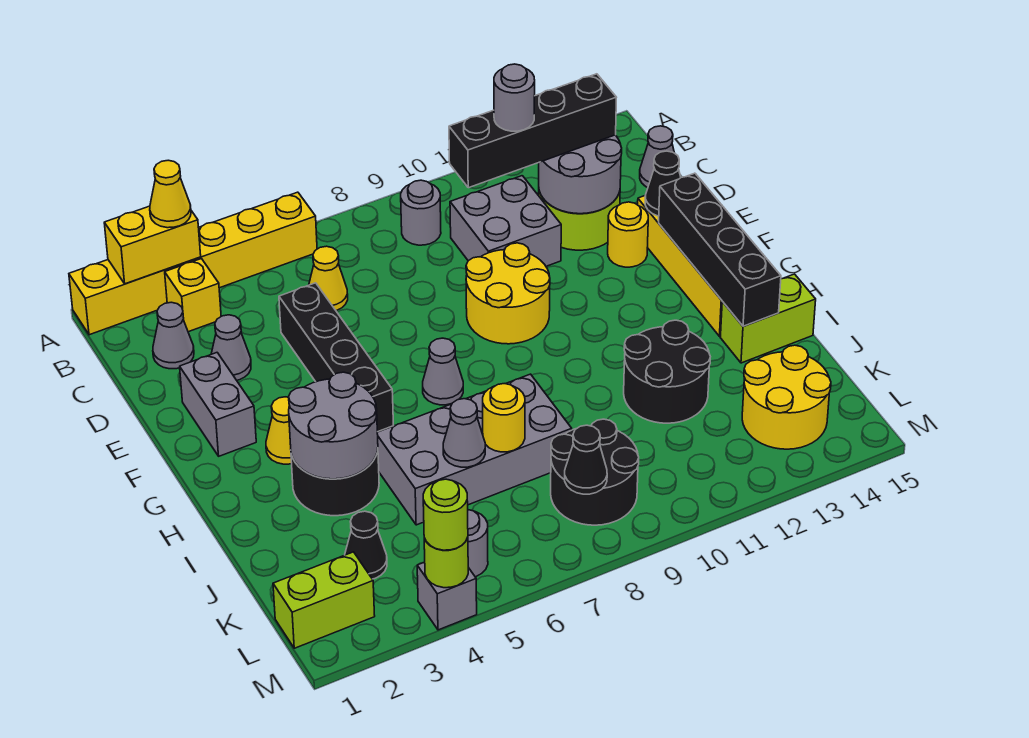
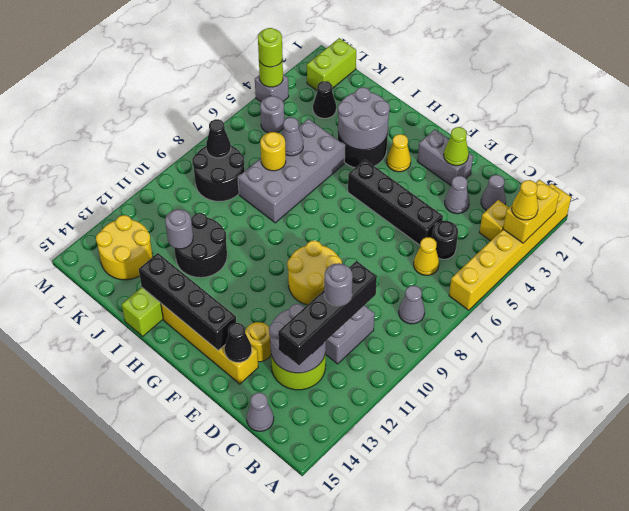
grey 1x1 round brick [401,180,441,245] -> grey 1x1 round brick moved to [165,209,193,249]
none -> black 1x1 round brick [432,221,458,259]
none -> lime 1x1 cone [444,127,469,166]
grey 1x1 cone [423,338,463,405] -> grey 1x1 cone moved to [399,286,425,324]

